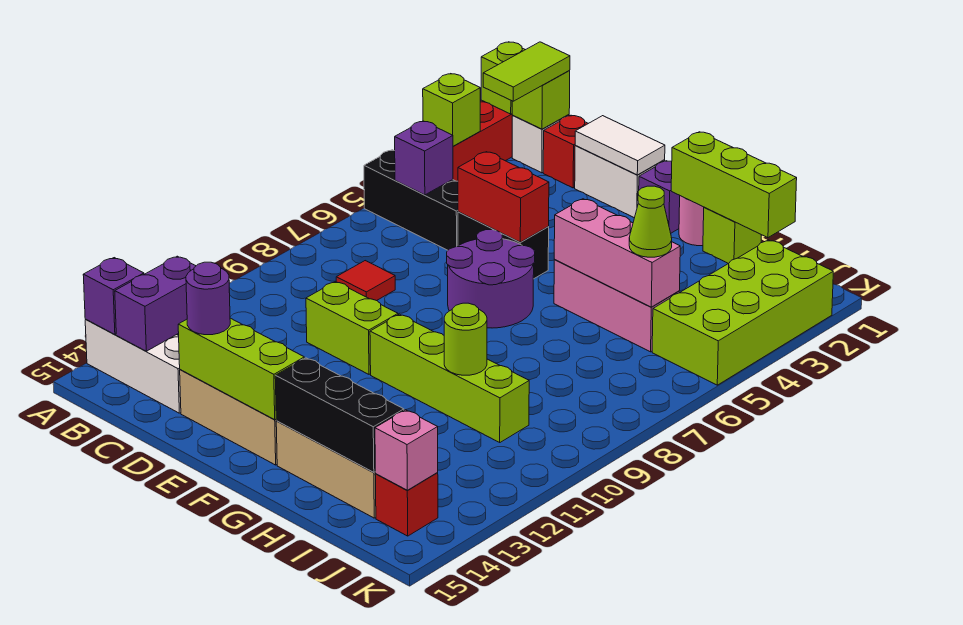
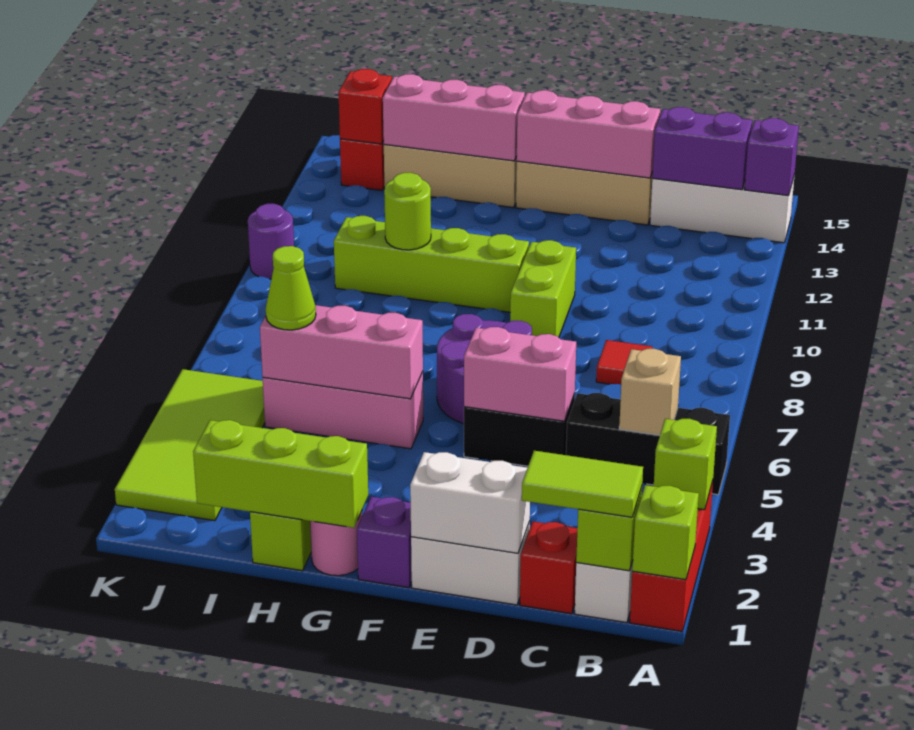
lime 1x2 tile [483,42,570,101] -> lime 1x2 tile turned to [522,451,643,517]
purple 1x1 brick [395,121,453,195] -> tan 1x1 brick [619,349,681,435]
purple 1x2 brick [115,256,196,351] -> purple 1x2 brick turned to [652,107,752,190]
white 1x2 tile [575,116,665,175] -> white 1x2 brick [410,452,530,553]
red 1x2 brick [458,152,549,242] -> pink 1x2 brick [464,327,576,421]
lime 1x2 brick [306,281,398,374] -> lime 1x2 brick turned to [510,240,576,337]
lime 1x3 brick [178,318,304,420] -> pink 1x3 brick [517,90,660,178]
purple 1x1 round brick [186,262,230,335] -> purple 1x1 round brick moved to [248,204,294,279]
black 1x3 brick [275,358,404,472] -> pink 1x3 brick [383,74,525,161]
lime 2x4 brick [652,240,833,385] -> lime 2x4 tile [115,369,265,521]
pink 1x1 brick [375,410,438,490] -> red 1x1 brick [339,69,392,144]

